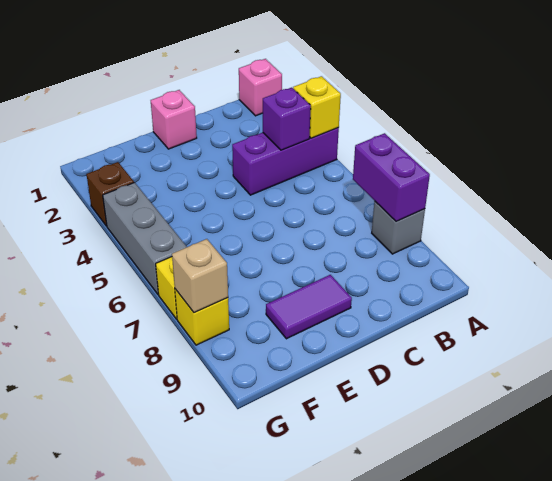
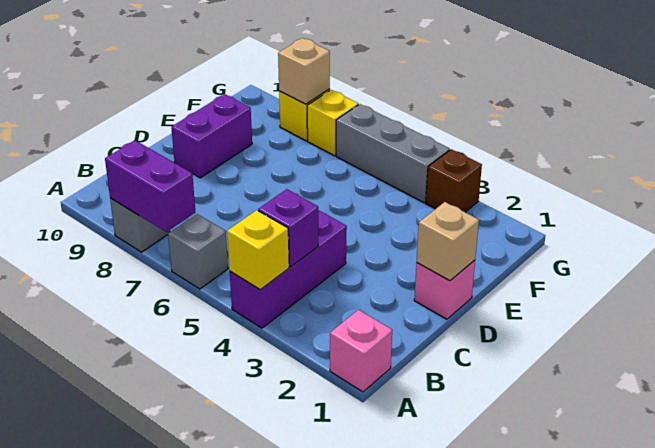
none -> grey 1x1 brick [168,214,228,289]
none -> tan 1x1 brick [417,202,479,281]
purple 1x2 tile [266,275,352,339] -> purple 1x2 brick [171,94,252,178]

